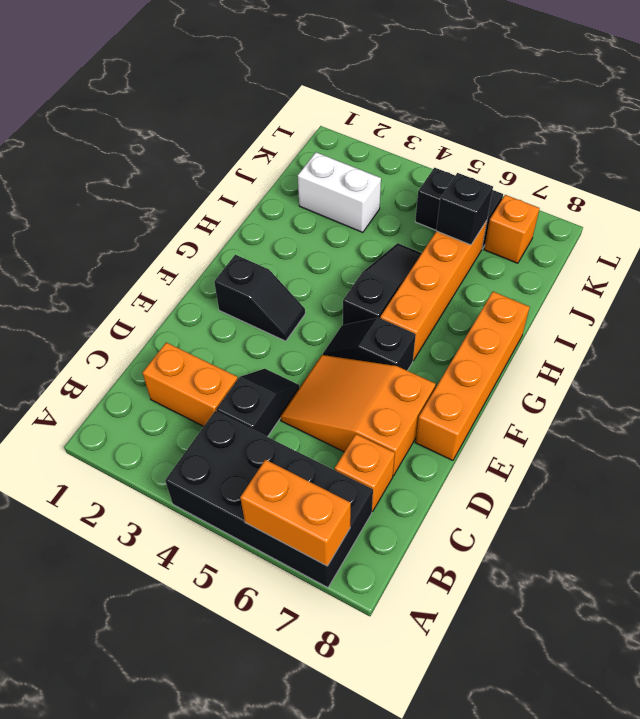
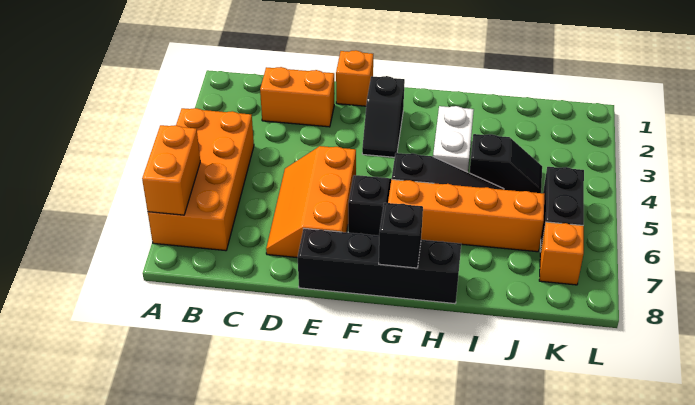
black 2x4 brick [165,411,373,588] -> orange 2x4 brick [148,108,254,251]
orange 1x2 brick [143,343,238,426] -> orange 1x2 brick turned to [260,67,334,127]
black 1x2 slope [216,369,299,437] -> black 1x2 slope moved to [470,134,542,193]
orange 1x1 brick [335,434,395,512] -> orange 1x1 brick moved to [336,50,373,106]
orange 2x3 slope [280,355,436,476] -> orange 2x3 slope turned to [266,146,356,258]
orange 1x4 brick [415,292,530,461] -> black 1x4 brick [298,228,461,304]
white 1x2 brick [298,152,381,233] -> white 1x2 brick moved to [433,106,474,172]
black 1x1 brick [436,173,493,245] -> black 1x1 brick moved to [379,203,423,268]

